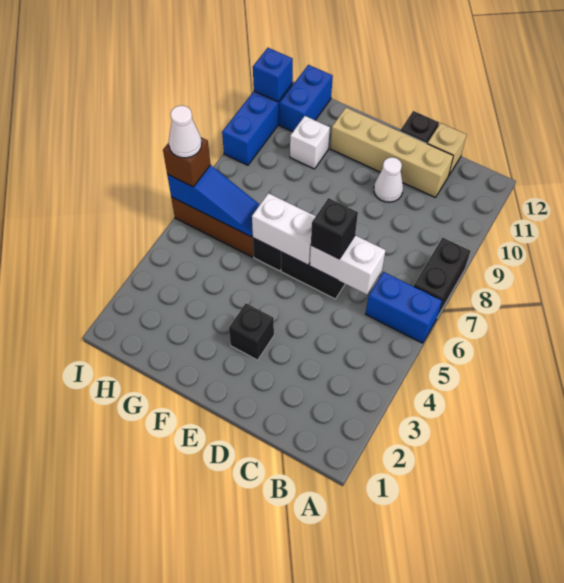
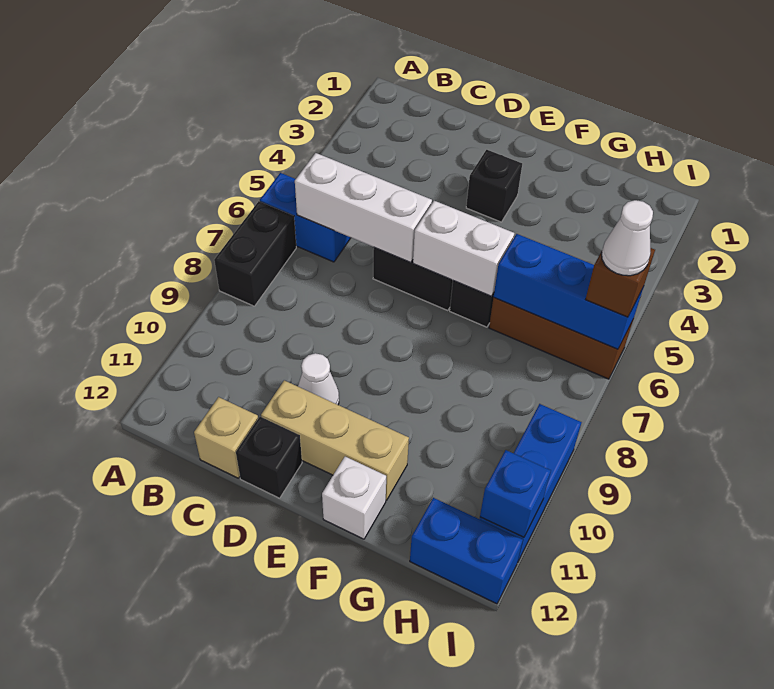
white 1x2 brick [310,235,386,294] -> white 1x3 brick [295,153,432,263]
tan 1x4 brick [330,108,453,198] -> tan 1x3 brick [261,380,409,500]
black 1x1 brick [311,198,358,259] -> none
blue 1x3 slope [167,165,260,237] -> blue 1x3 brick [494,234,643,349]
white 1x1 brick [290,116,330,169] -> white 1x1 brick moved to [322,457,386,539]
blue 1x2 brick [279,65,333,132] -> blue 1x2 brick turned to [410,498,523,604]

